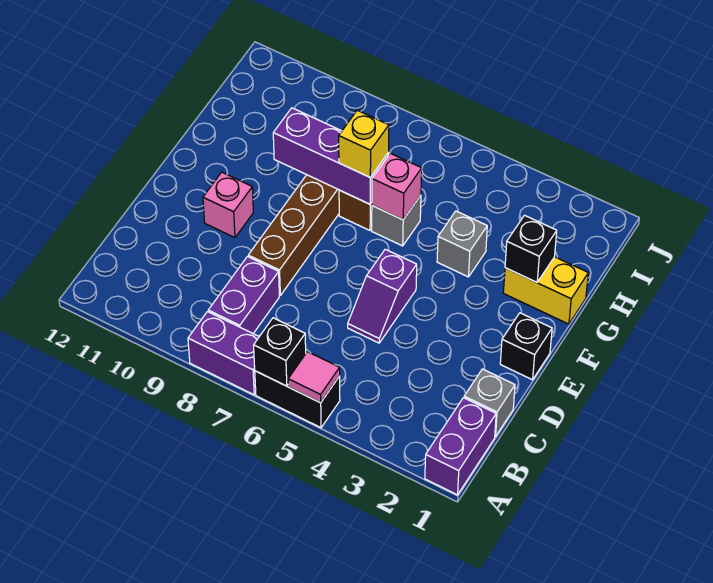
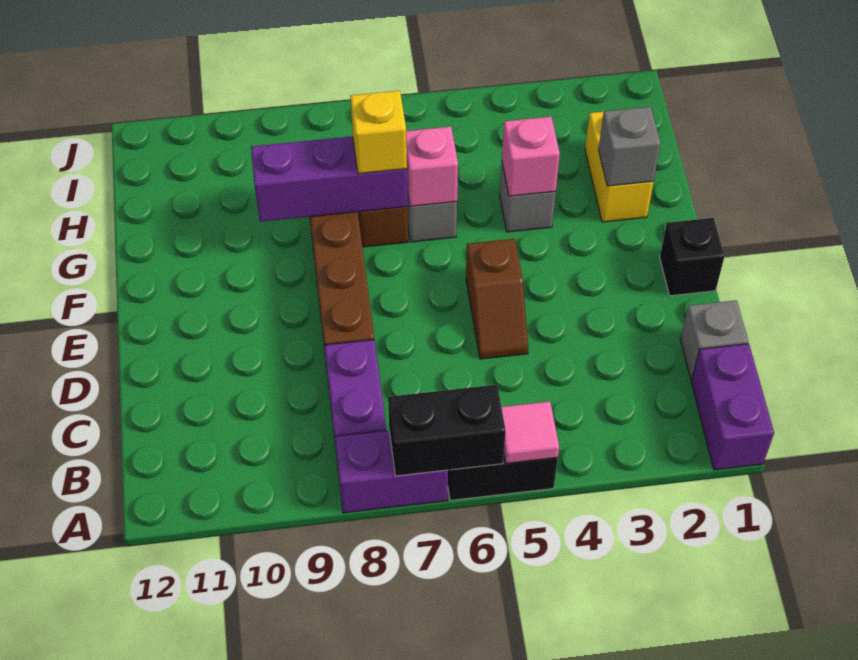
black 1x1 brick [254,318,306,386] -> black 1x2 brick [388,385,506,476]
purple 1x2 slope [348,249,417,343] -> brown 1x2 slope [466,239,528,359]
pink 1x1 brick [203,172,253,238] -> pink 1x1 brick moved to [502,117,560,196]
yellow 1x2 brick [503,257,588,324] -> yellow 1x2 brick turned to [585,112,653,222]
black 1x1 brick [505,215,557,282] -> grey 1x1 brick [599,107,661,186]

